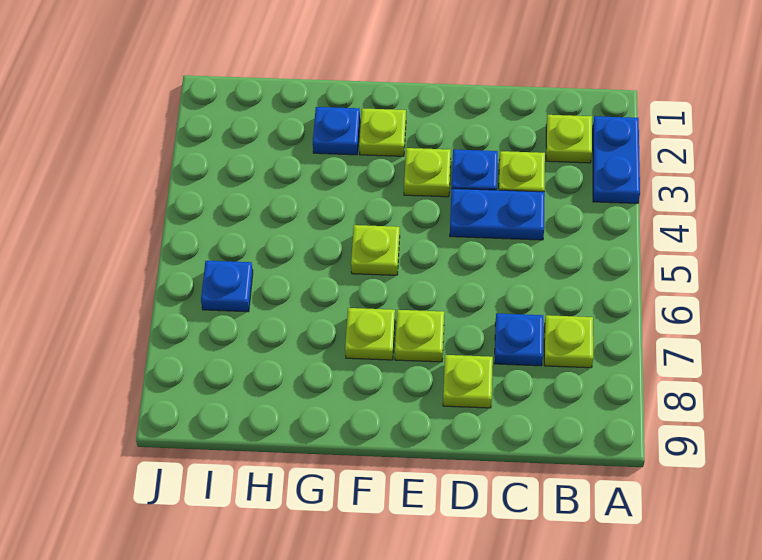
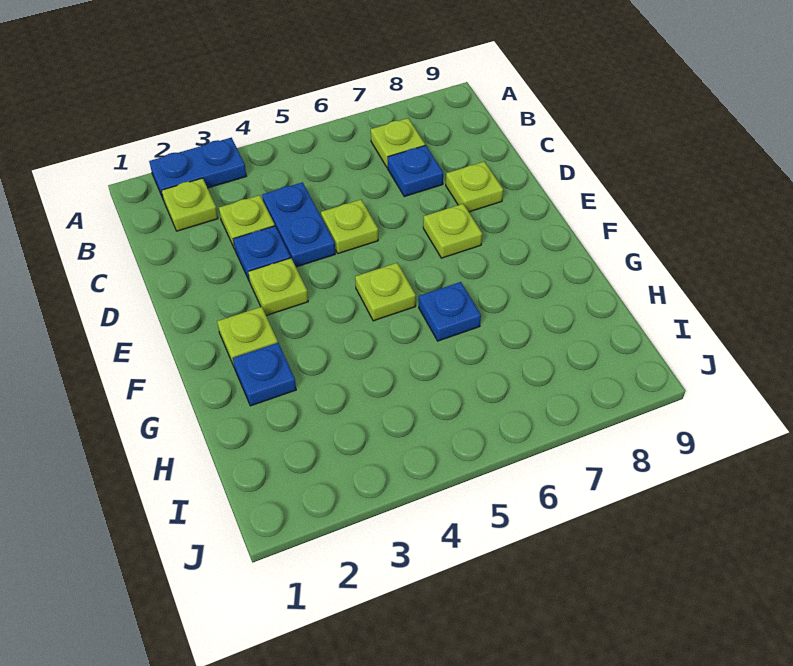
lime 1x1 plate [345,308,395,360] -> lime 1x1 plate moved to [321,200,378,254]
blue 1x1 plate [201,261,253,312] -> blue 1x1 plate moved to [419,282,481,341]

